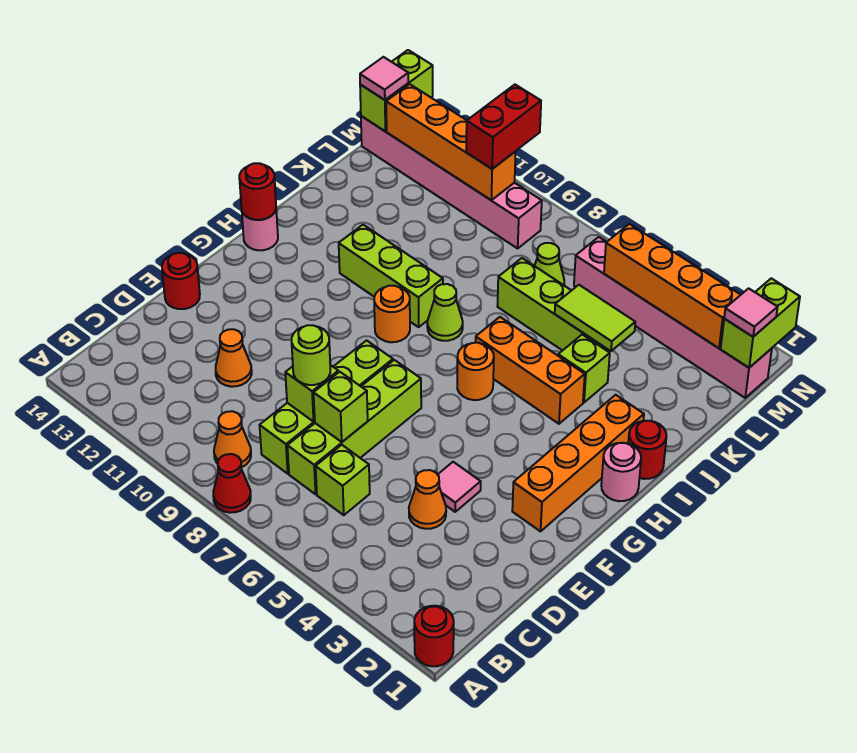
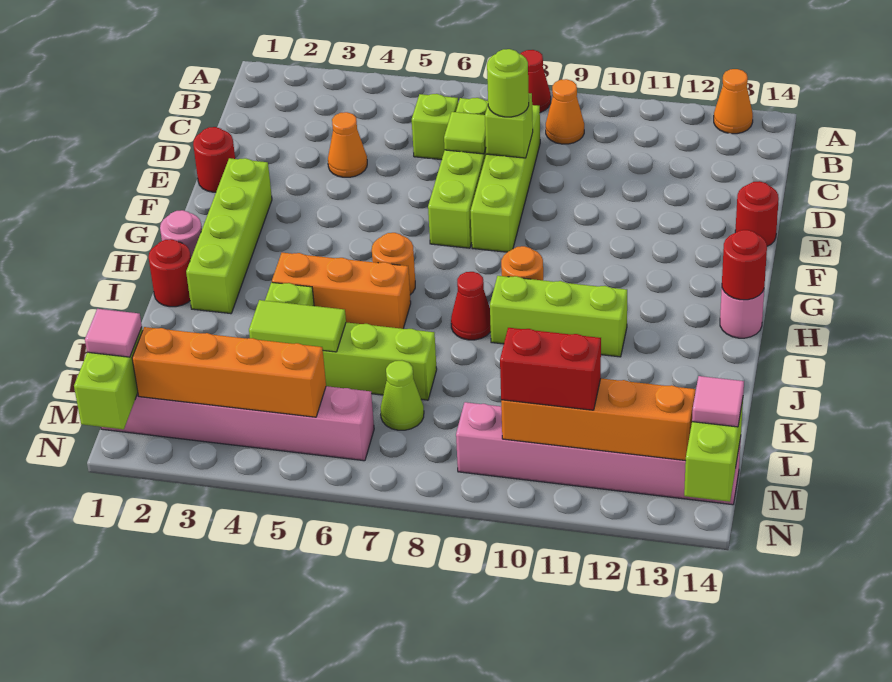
red 1x1 round brick [414,606,454,666] -> red 1x1 round brick moved to [193,127,235,192]
lime 1x1 brick [314,372,368,442] -> lime 1x1 tile [444,112,486,154]
orange 1x1 cone [216,329,252,387] -> orange 1x1 cone moved to [714,69,753,134]
pink 1x1 tile [438,462,481,512] -> none
orange 1x4 brick [512,395,644,531] -> lime 1x4 brick [186,158,272,314]
lime 1x1 cone [427,284,463,341] -> red 1x1 cone [451,272,491,340]
red 1x2 brick [466,85,541,169] -> red 1x2 brick turned to [500,328,601,410]

